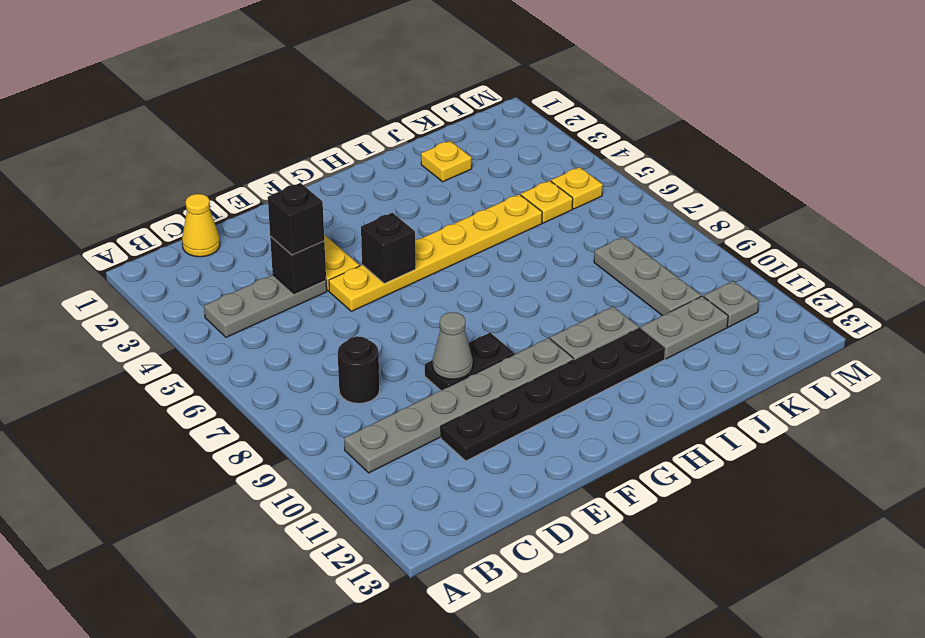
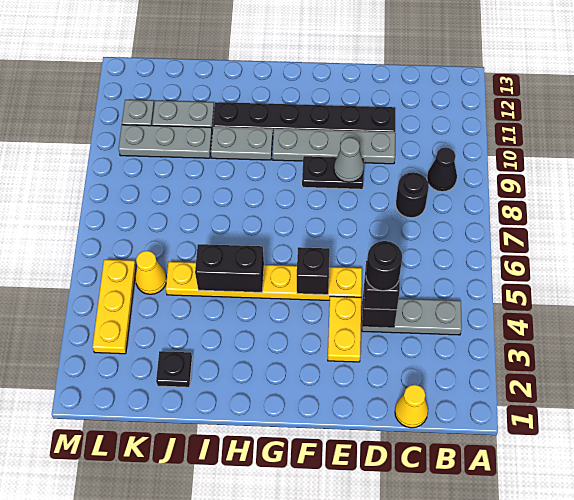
none -> black 1x1 cone [427,147,457,192]
grey 1x6 plate [344,338,574,473] -> grey 1x4 plate [272,129,395,164]
none -> black 1x1 round brick [366,241,402,291]
none -> black 1x2 brick [195,244,264,292]
yellow 1x1 plate [421,141,472,182] -> black 1x1 plate [156,351,192,387]
yellow 1x1 plate [521,181,573,223] -> yellow 1x1 cone [135,251,167,294]
grey 1x3 plate [594,237,701,316] -> grey 1x3 plate turned to [119,125,212,158]
yellow 1x1 plate [551,167,603,209] -> yellow 1x3 plate [92,260,136,354]

